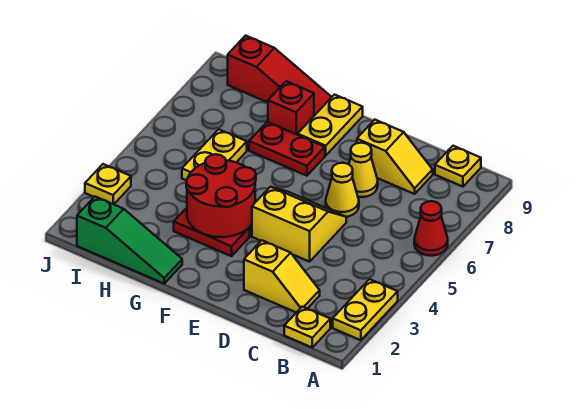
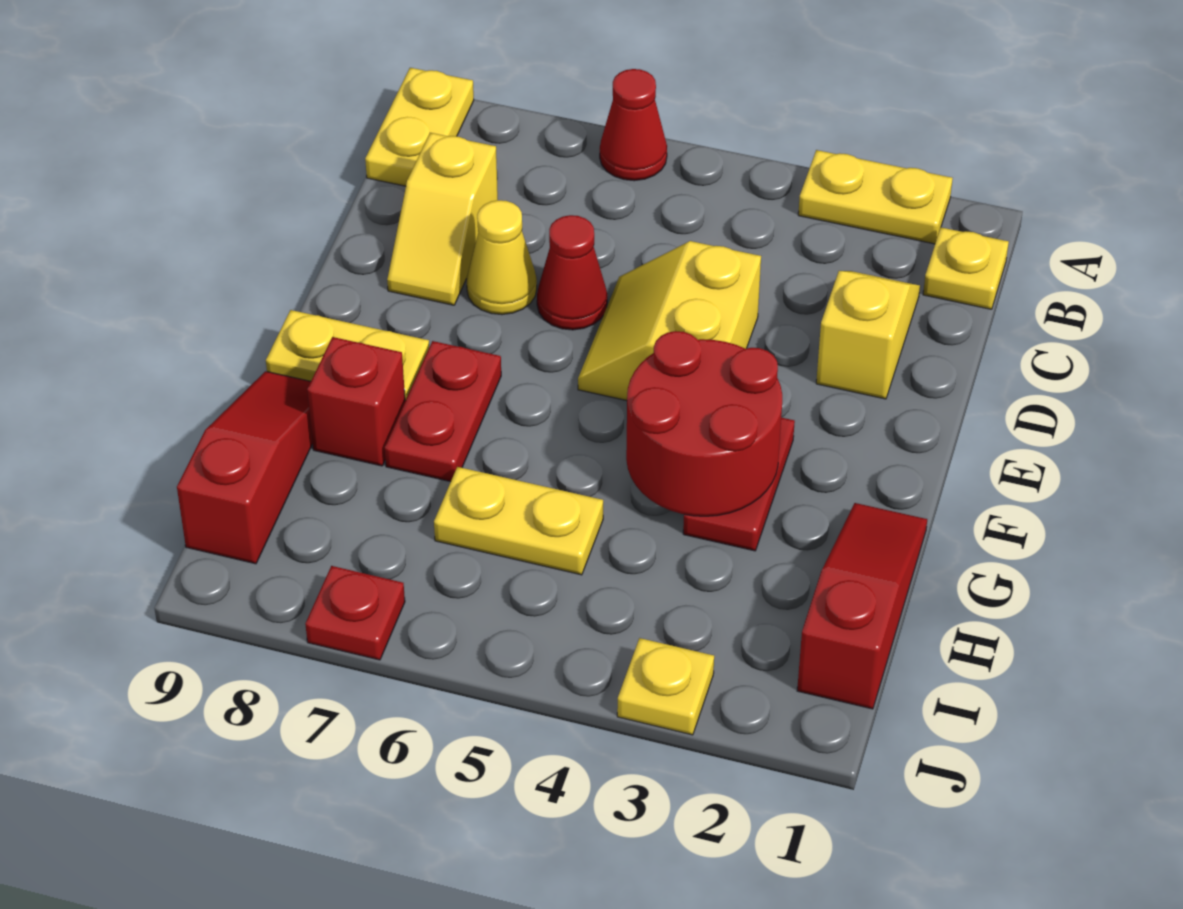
yellow 1x1 plate [435,146,481,187] -> yellow 1x2 plate [365,68,474,186]
yellow 1x2 slope [357,120,433,194] -> yellow 1x2 slope turned to [387,133,498,305]
yellow 1x1 cone [326,163,359,217] -> red 1x1 cone [537,215,607,330]
green 1x3 slope [77,197,182,283] -> red 1x3 slope [797,503,927,709]
none -> red 1x1 plate [305,566,405,660]

